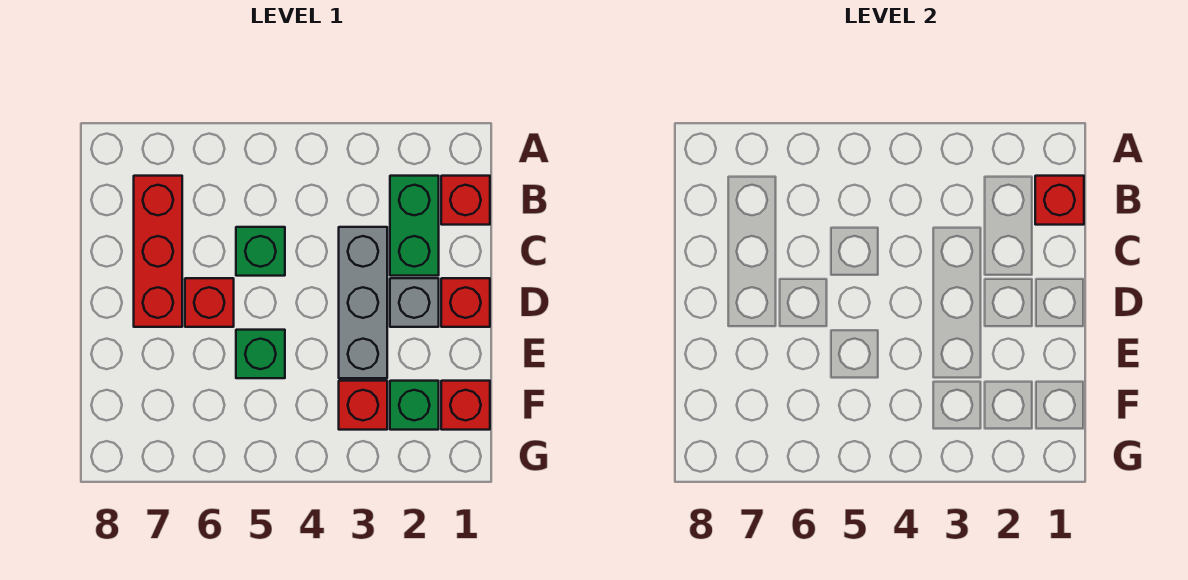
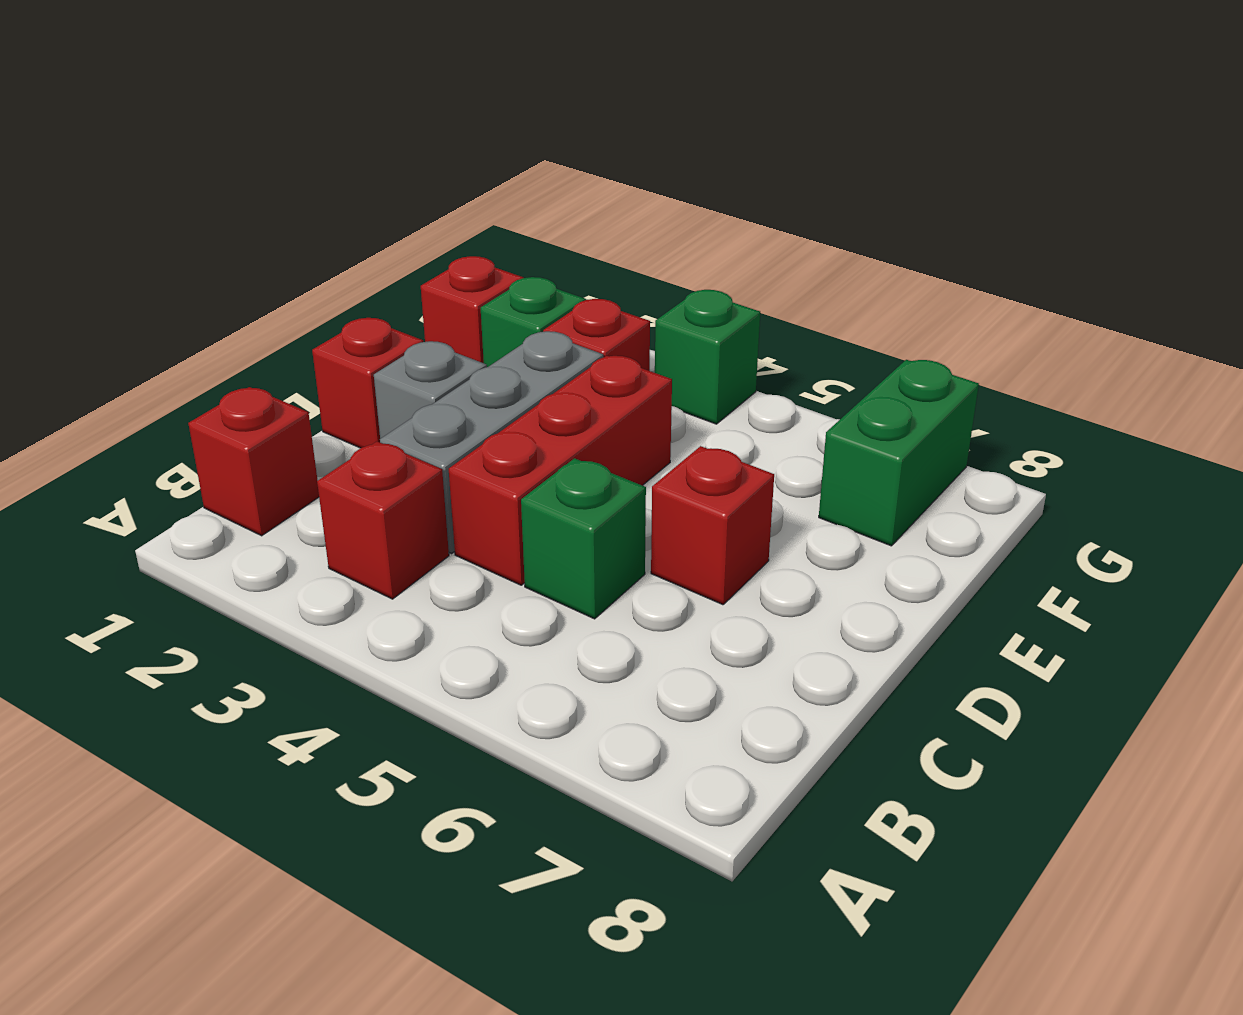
red 1x1 brick [1035,176,1084,225] -> red 1x1 brick moved to [317,441,449,599]
green 1x2 brick [390,176,439,276] -> green 1x2 brick moved to [819,360,979,546]
red 1x3 brick [134,176,182,327] -> red 1x3 brick moved to [449,356,672,585]
green 1x1 brick [236,330,285,378] -> green 1x1 brick moved to [655,290,760,424]

